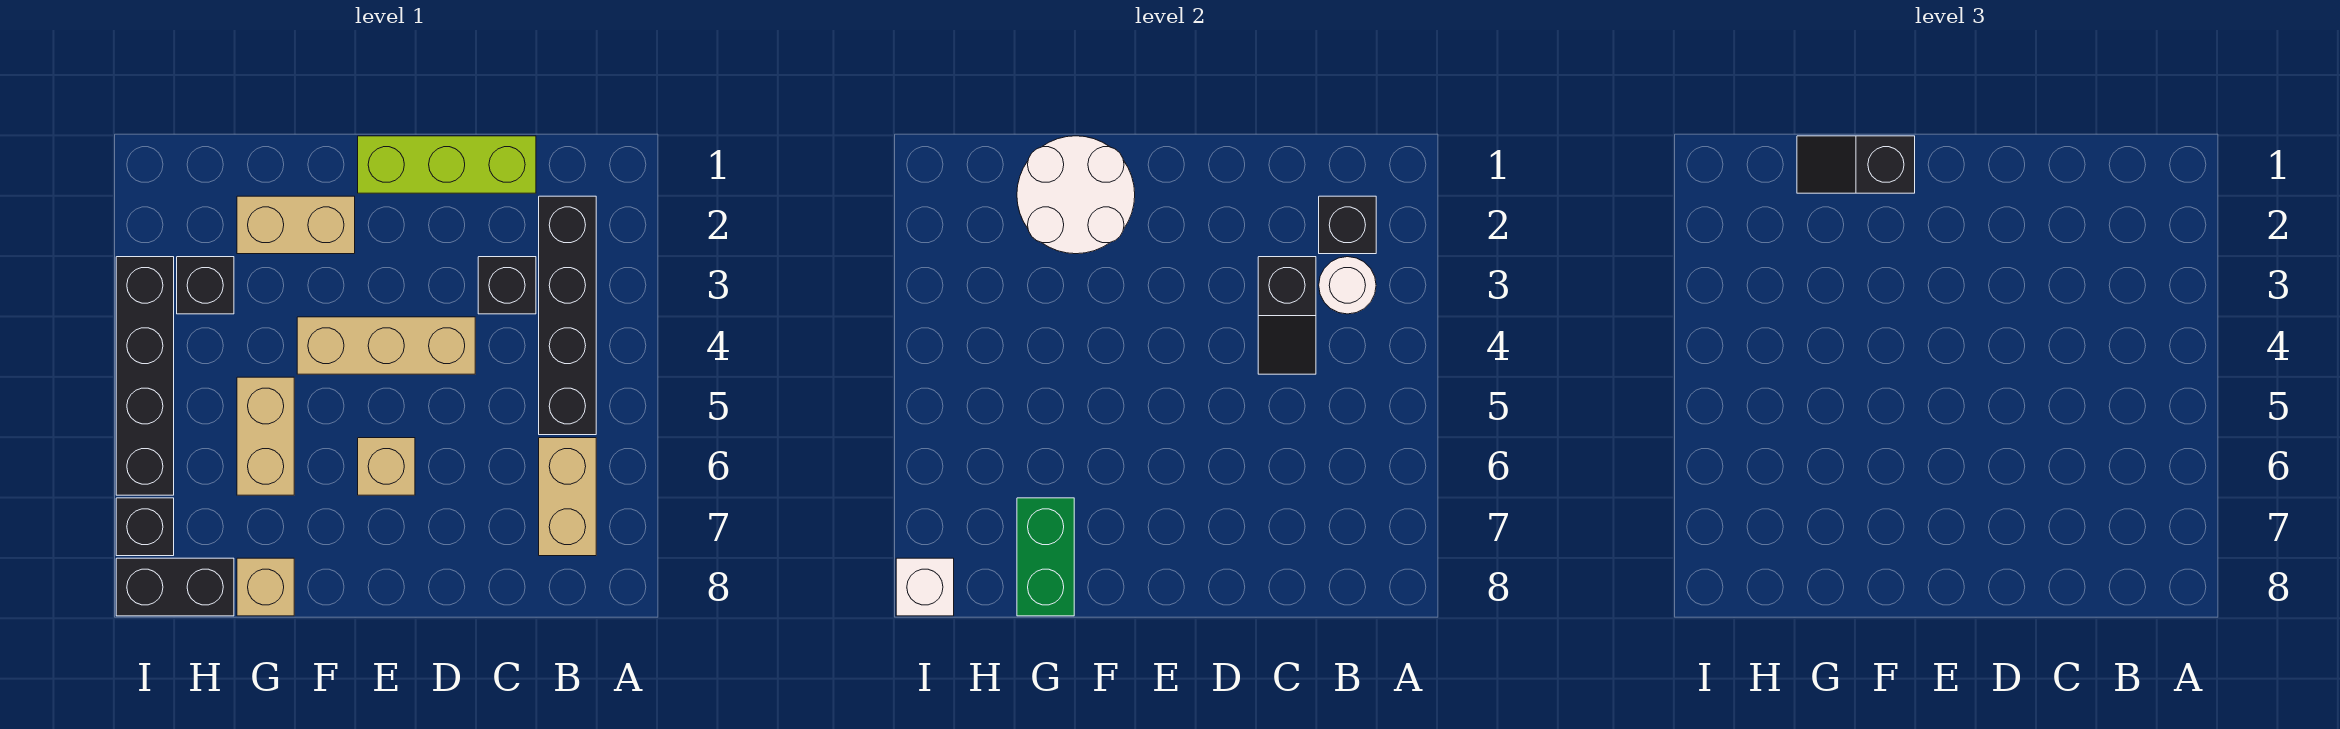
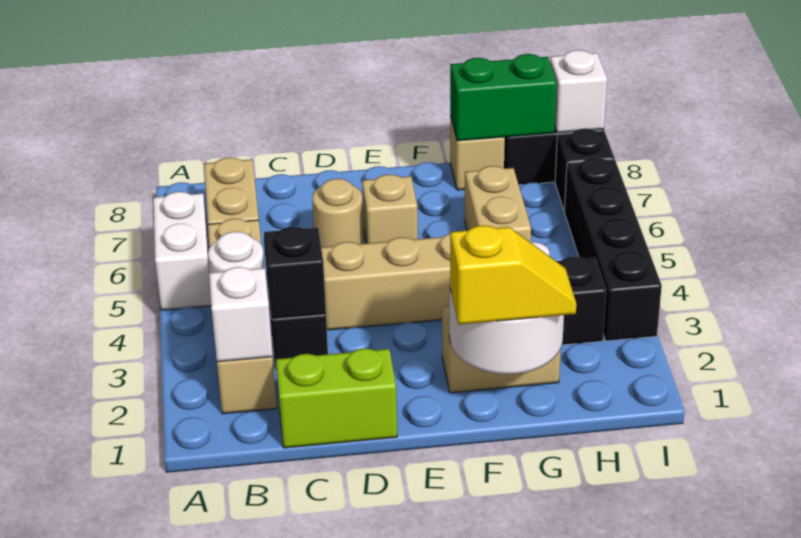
none -> white 1x2 brick [153,192,211,310]
black 1x4 brick [539,196,596,435] -> tan 1x4 brick [208,219,277,414]
black 1x1 brick [1319,196,1376,254] -> white 1x1 brick [209,267,273,362]
lime 1x3 brick [358,136,536,193] -> lime 1x2 brick [276,348,397,448]
none -> tan 1x1 round brick [312,179,364,247]
black 1x2 slope [1797,136,1915,193] -> yellow 1x2 slope [450,225,576,324]
green 1x2 brick [1017,498,1074,616] -> green 1x2 brick turned to [450,54,557,141]

